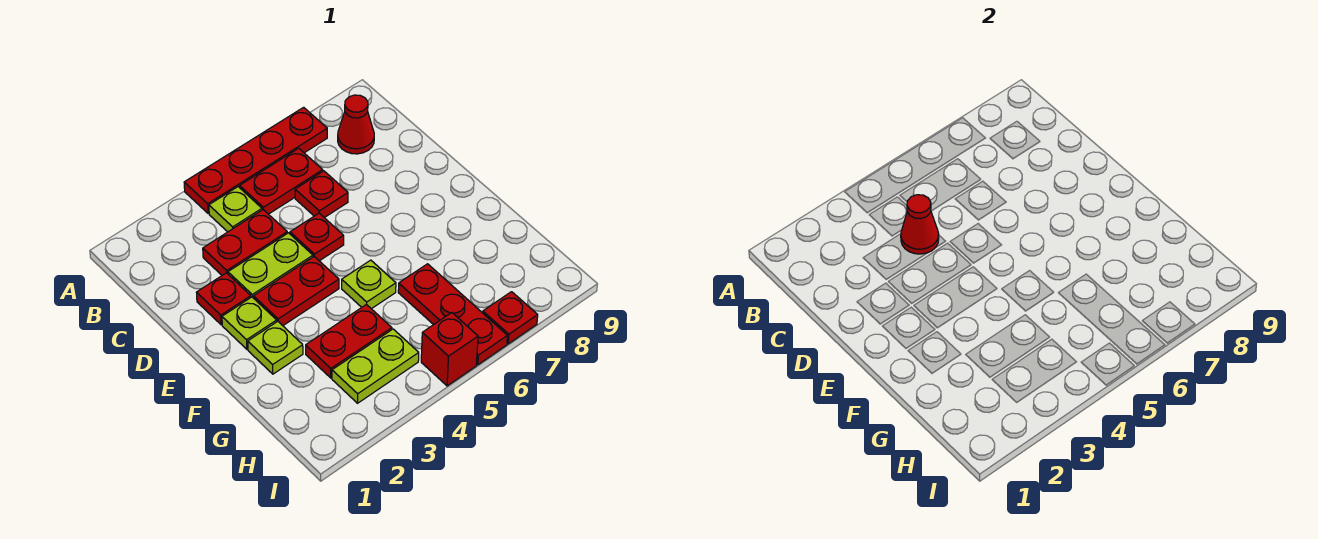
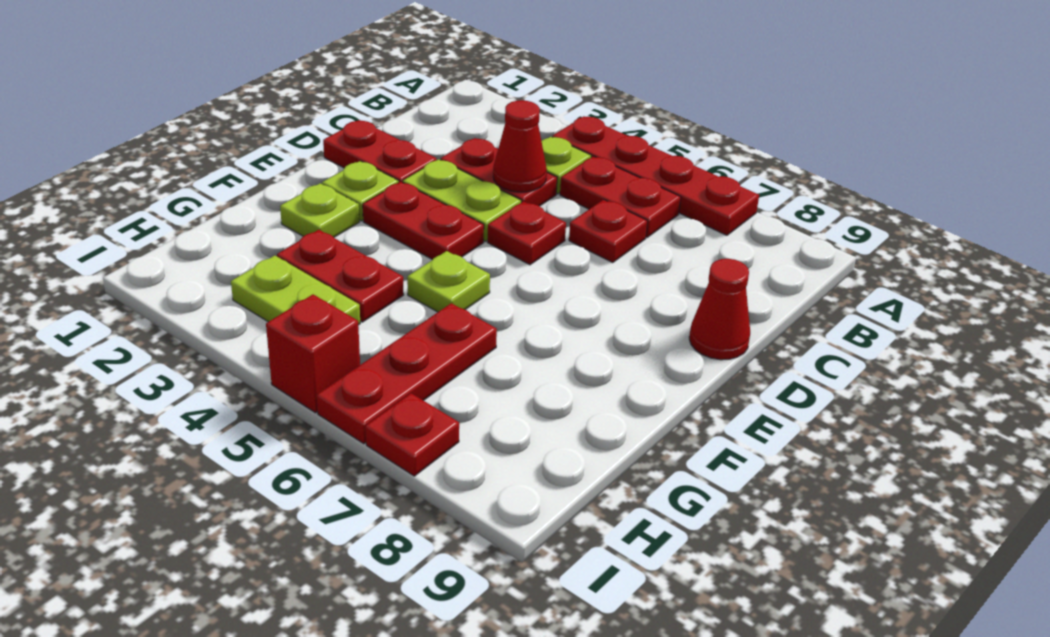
red 1x1 cone [338,95,374,154] -> red 1x1 cone moved to [689,259,750,360]
red 1x1 plate [196,273,251,325] -> red 1x2 plate [323,120,437,182]

